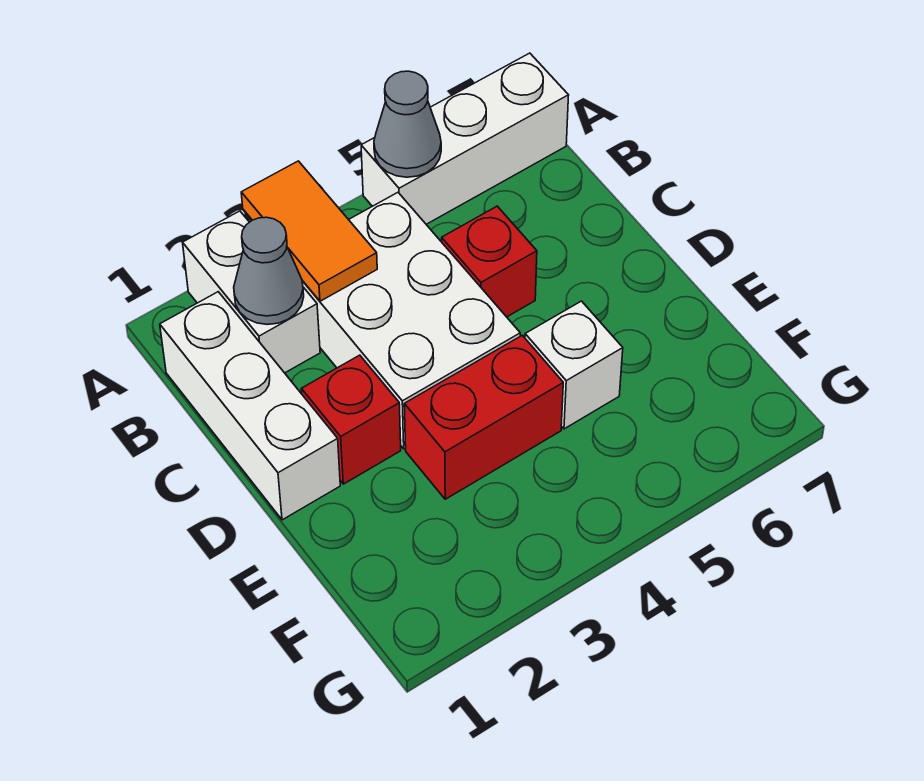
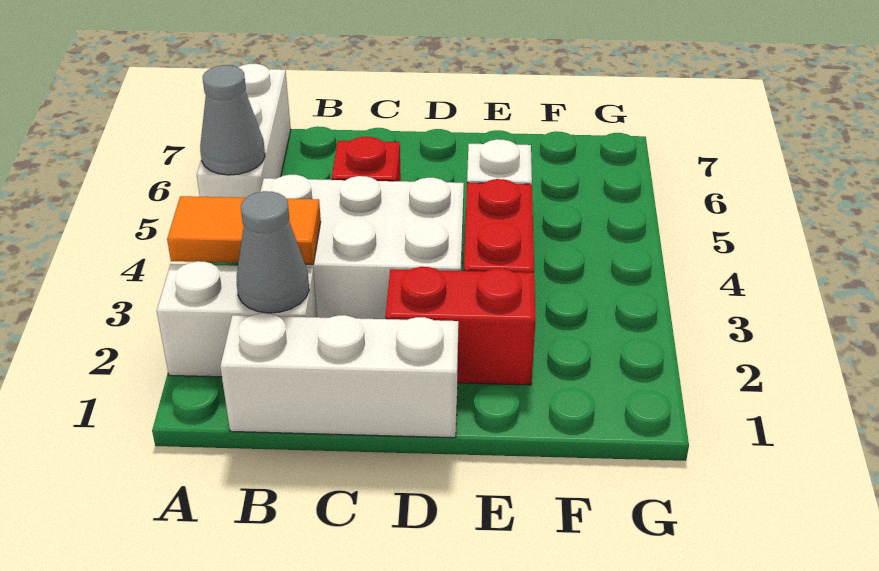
red 1x1 brick [301,355,401,484] -> red 1x2 brick [385,267,536,385]

